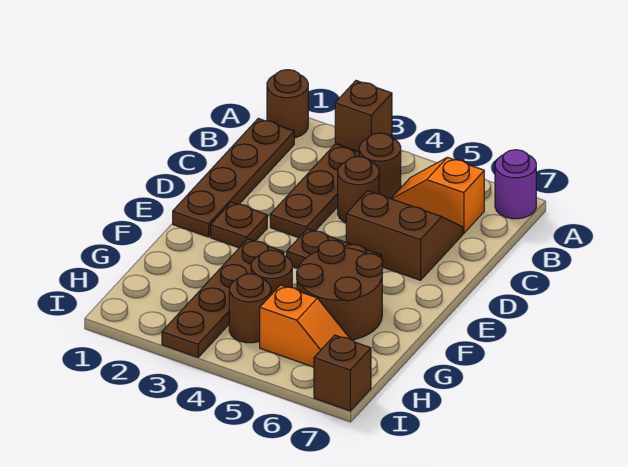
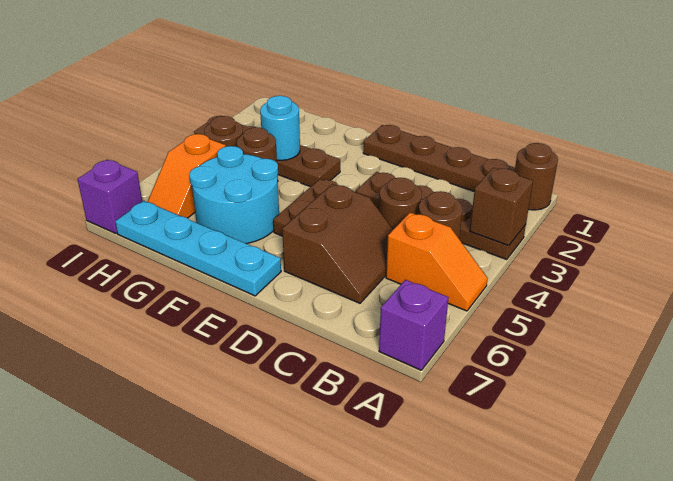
purple 1x1 round brick [495,150,536,219] -> purple 1x1 brick [379,280,449,370]
orange 1x2 slope [391,157,484,233] -> orange 1x2 slope turned to [386,213,488,311]
brown 1x1 plate [211,202,267,248] -> none
none -> cyan 1x4 plate [115,201,281,296]
brown 2x2 round brick [297,240,383,340] -> cyan 2x2 round brick [189,146,279,244]
none -> cyan 1x1 round brick [260,96,300,160]
brown 1x1 brick [314,335,371,411] -> purple 1x1 brick [78,160,142,234]

